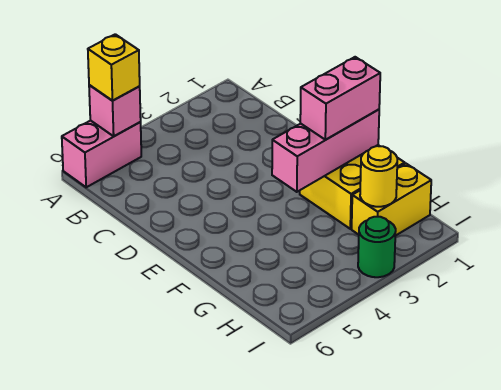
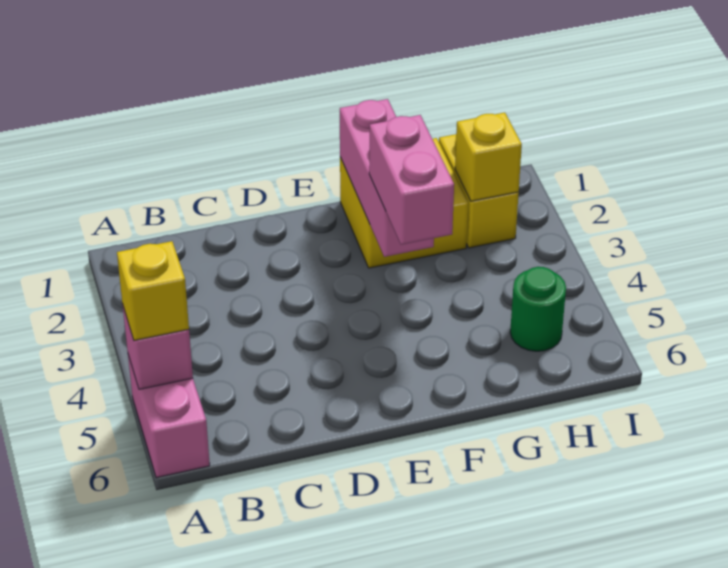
pink 1x2 brick [300,57,380,140] -> pink 1x2 brick moved to [369,115,454,245]
yellow 1x1 round brick [360,146,397,207] -> yellow 1x1 brick [455,112,522,201]
green 1x1 round brick [358,217,396,277] -> green 1x1 round brick moved to [510,267,566,351]

